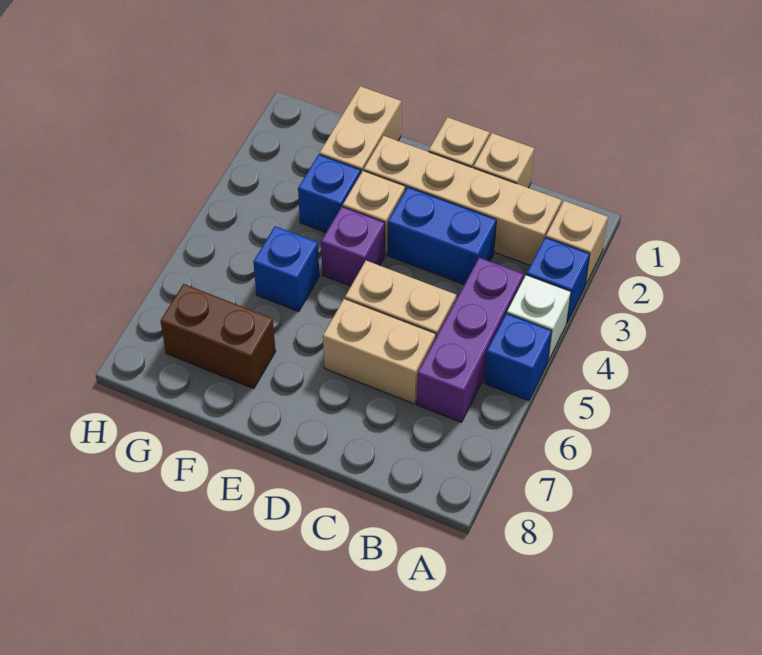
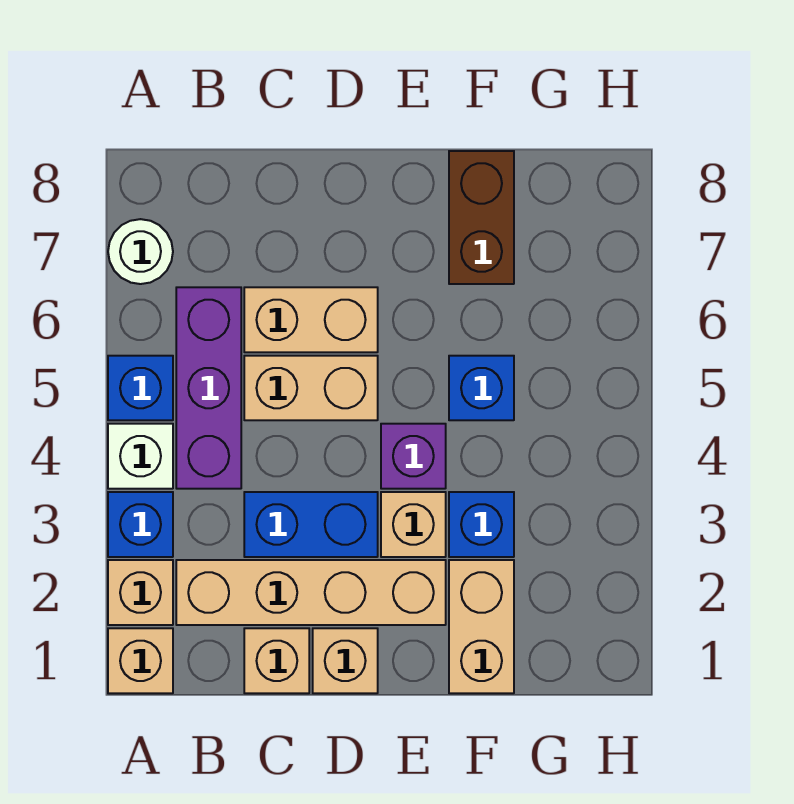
none -> tan 1x1 brick [108,628,173,693]
none -> white 1x1 round brick [108,219,173,284]
brown 1x2 brick [161,284,276,389] -> brown 1x2 brick turned to [449,151,514,284]

